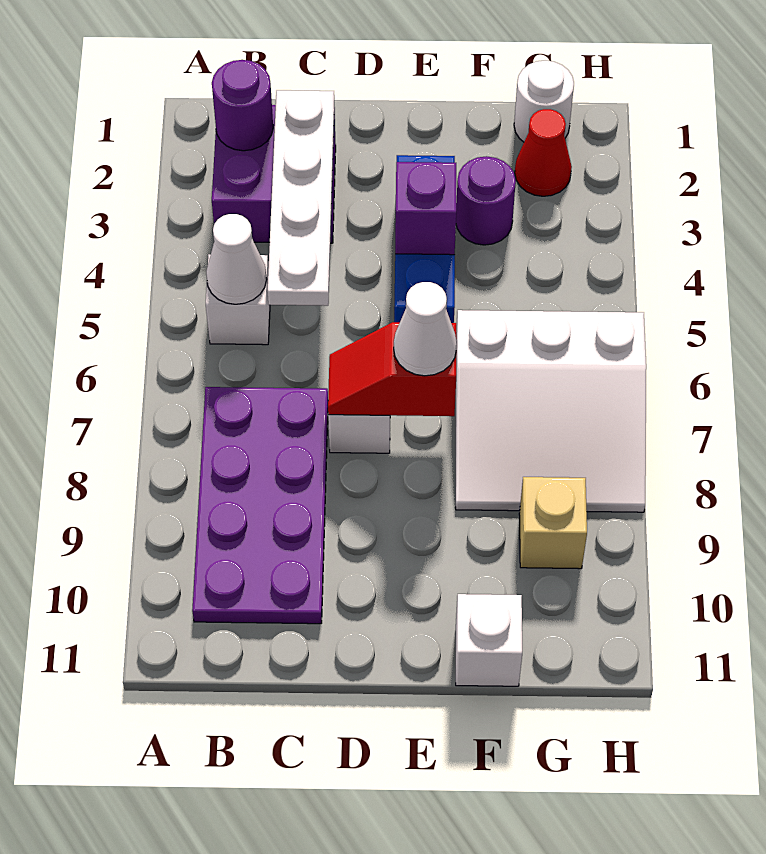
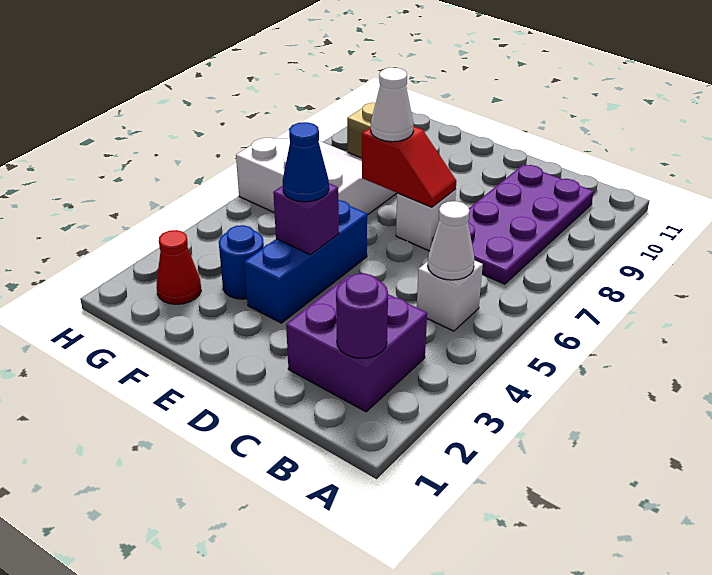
white 1x4 plate [267,90,334,306] -> none
none -> blue 1x1 cone [283,122,329,202]
purple 1x1 round brick [456,156,516,245] -> blue 1x1 round brick [219,225,264,299]
white 1x1 brick [456,594,522,686] -> none
white 1x1 round brick [514,60,574,142] -> none

